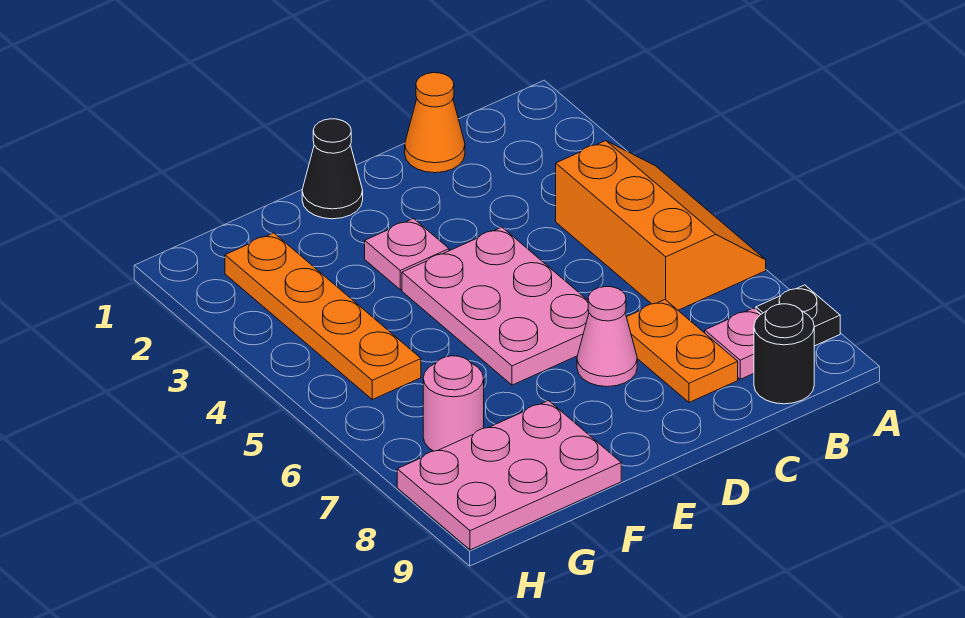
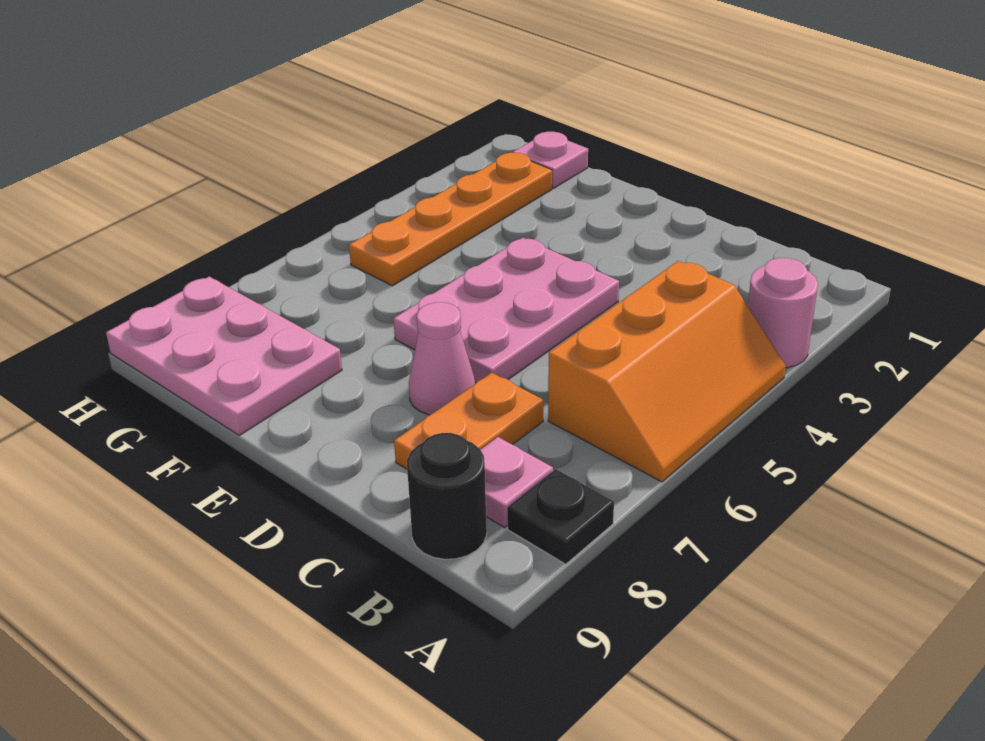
orange 1x1 cone [405,73,465,173] -> none
black 1x1 cone [302,119,363,219] -> none
pink 1x1 plate [365,219,449,290] -> pink 1x1 plate moved to [513,132,588,188]
pink 1x1 round brick [423,356,484,451] -> pink 1x1 round brick moved to [748,258,818,368]

